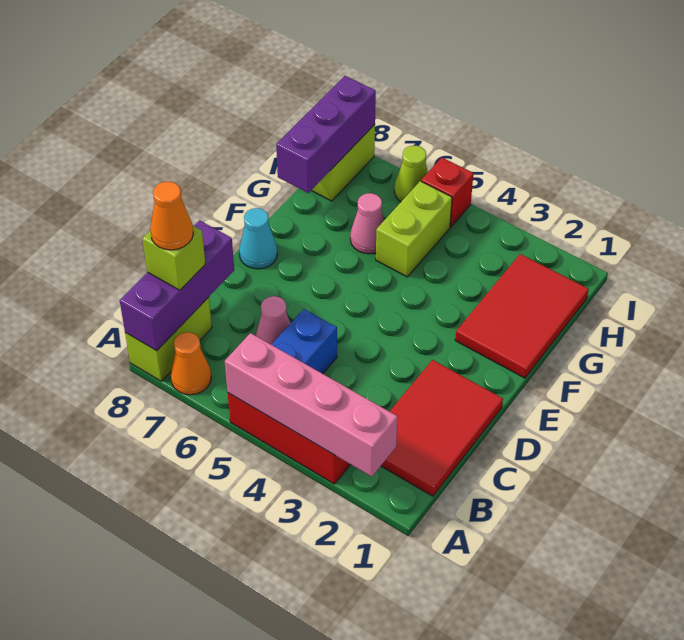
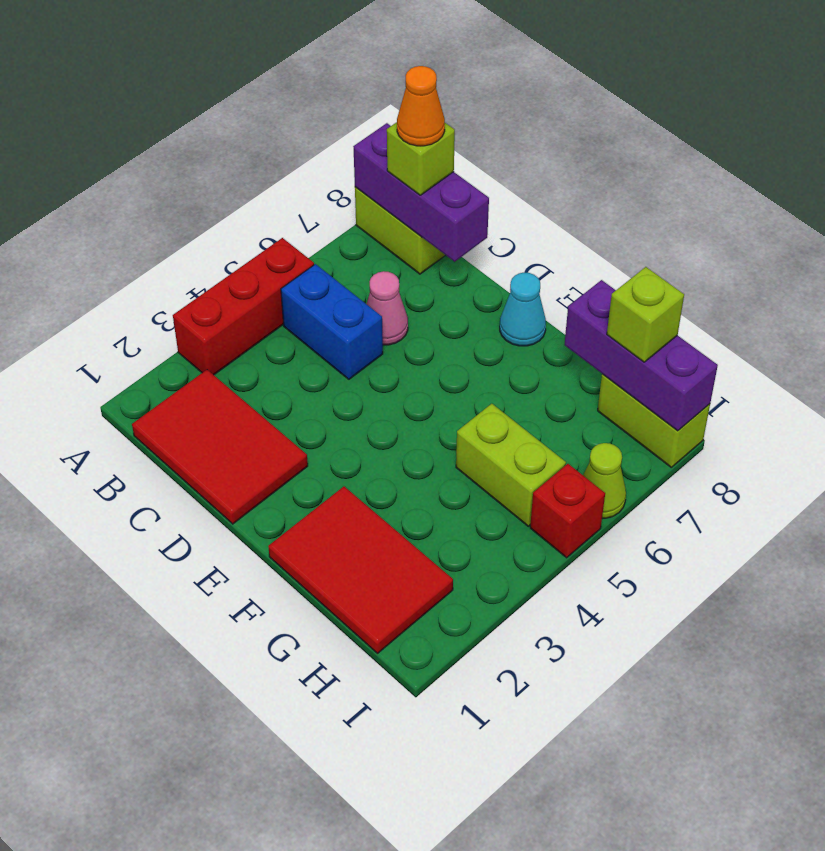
pink 1x4 brick [225,333,398,477] -> none
orange 1x1 cone [171,332,211,395] -> none
pink 1x1 cone [350,193,384,254] -> none
none -> lime 1x1 brick [607,267,684,362]

